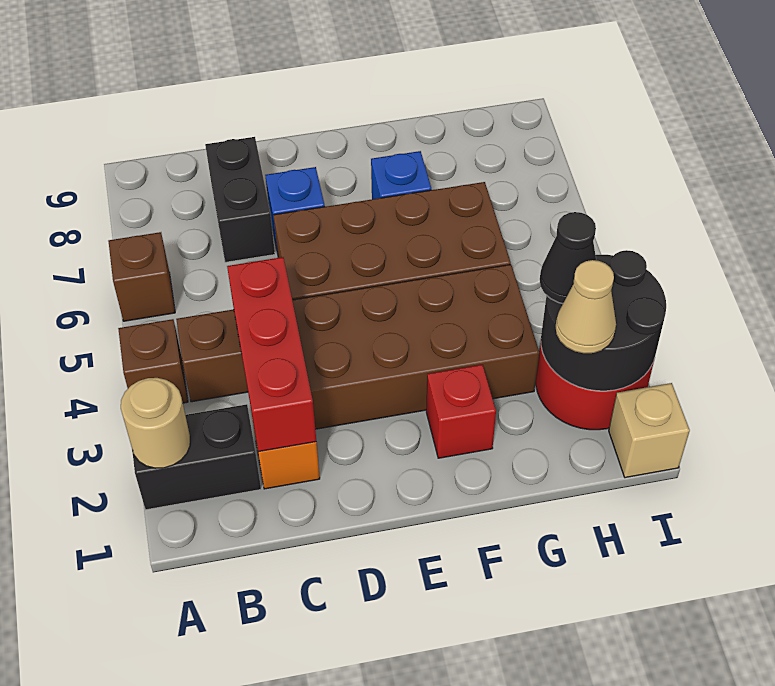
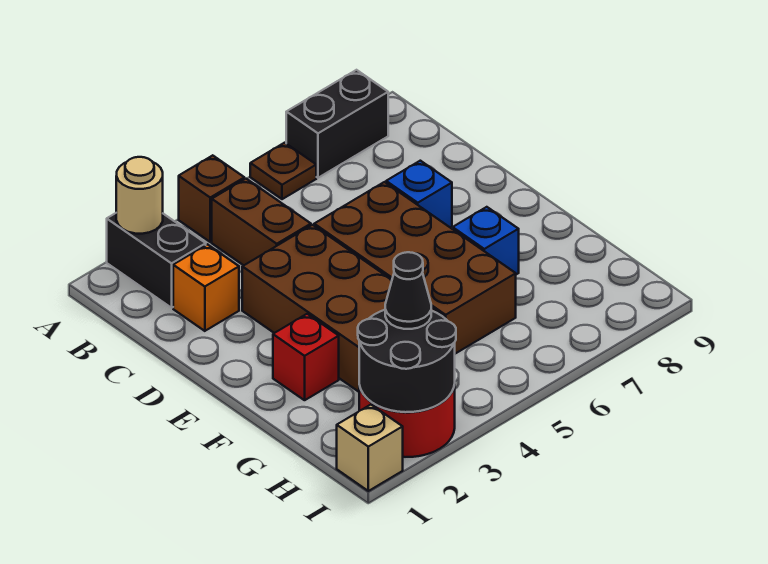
brown 1x1 brick [108,232,175,321] -> brown 1x1 plate [250,143,316,199]
red 1x3 brick [227,257,316,452] -> none
black 1x2 brick [205,137,275,262] -> black 1x2 brick moved to [286,70,388,178]
tan 1x1 cone [556,260,616,353] -> none

